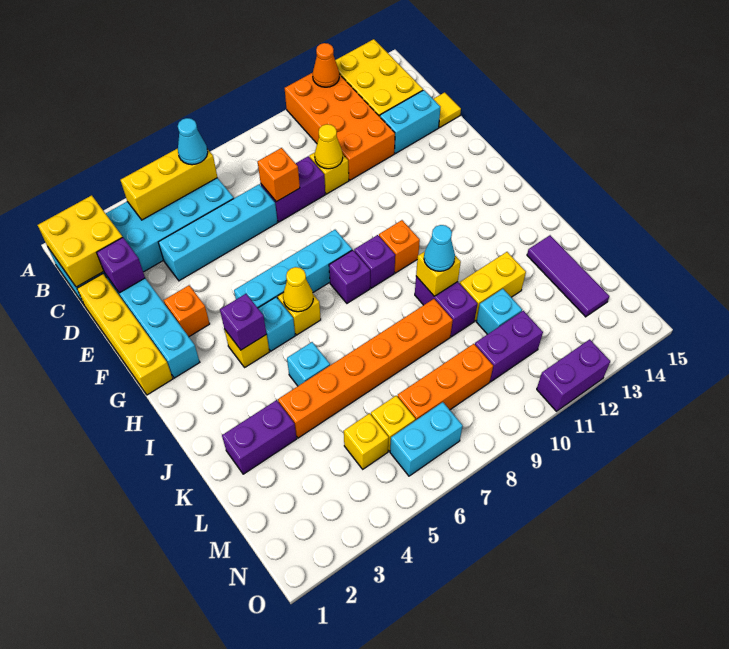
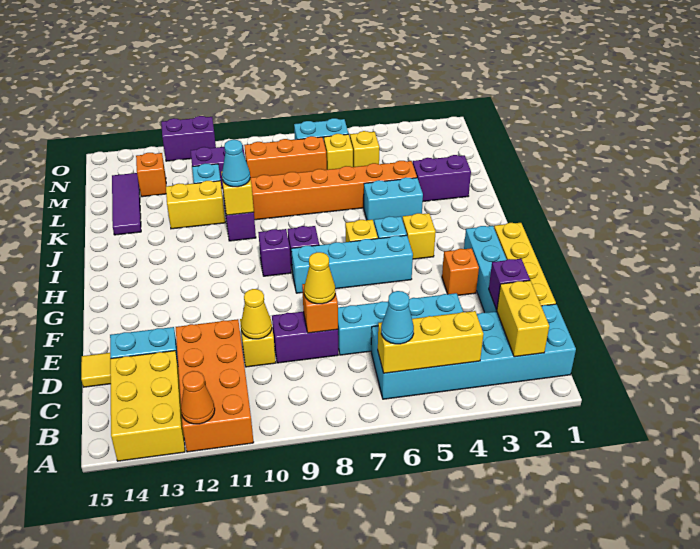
yellow 2x2 brick [38,195,123,287] -> yellow 1x2 brick [497,281,549,357]
purple 1x1 brick [220,294,266,350] -> none
yellow 1x1 cone [283,267,313,312] -> yellow 1x1 cone moved to [304,252,335,304]
orange 1x1 brick [379,220,420,273] -> orange 1x1 brick moved to [136,153,166,197]
cyan 1x1 brick [287,342,330,386] -> cyan 1x2 brick [364,177,423,222]

